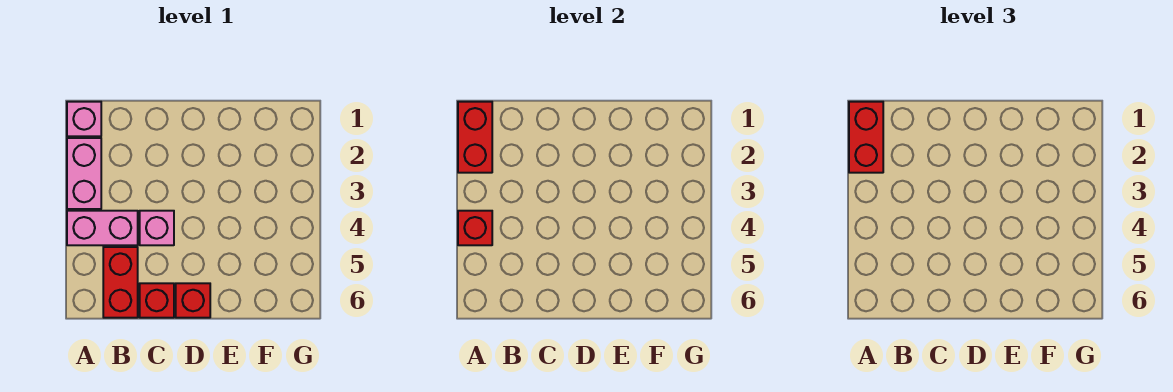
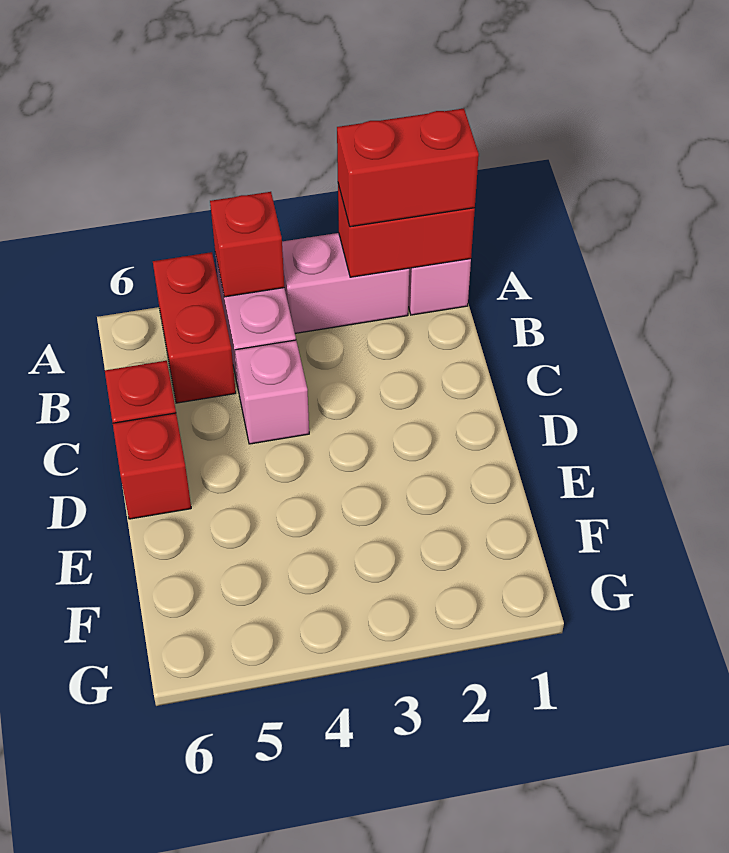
red 1x2 brick [103,247,138,318] -> red 1x2 brick turned to [153,252,236,403]

